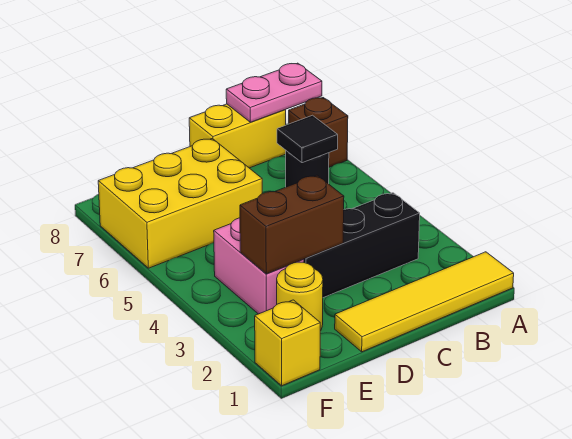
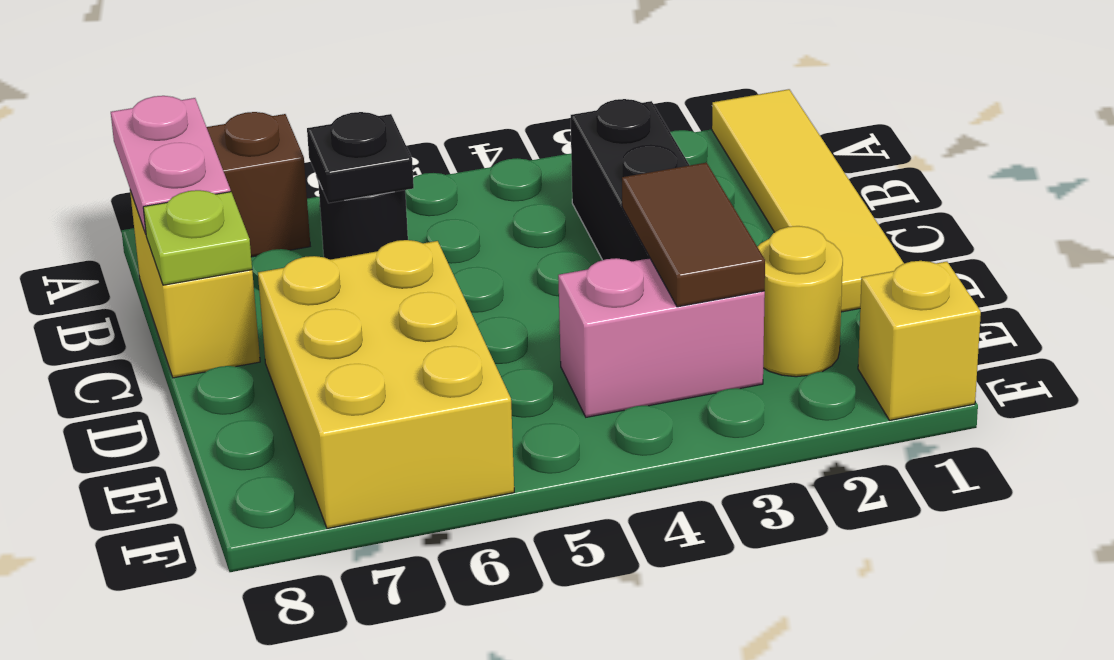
black 1x1 tile [277,115,338,163] -> black 1x1 plate [307,112,414,203]
none -> lime 1x1 plate [143,190,252,285]
brown 1x2 brick [240,175,344,274] -> brown 1x2 tile [622,163,765,307]

